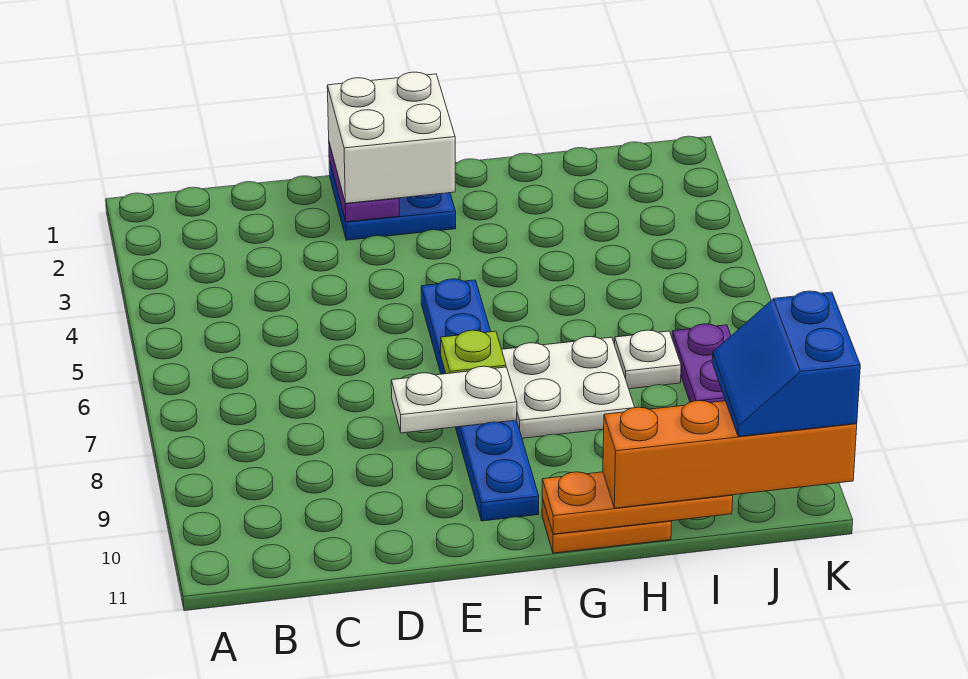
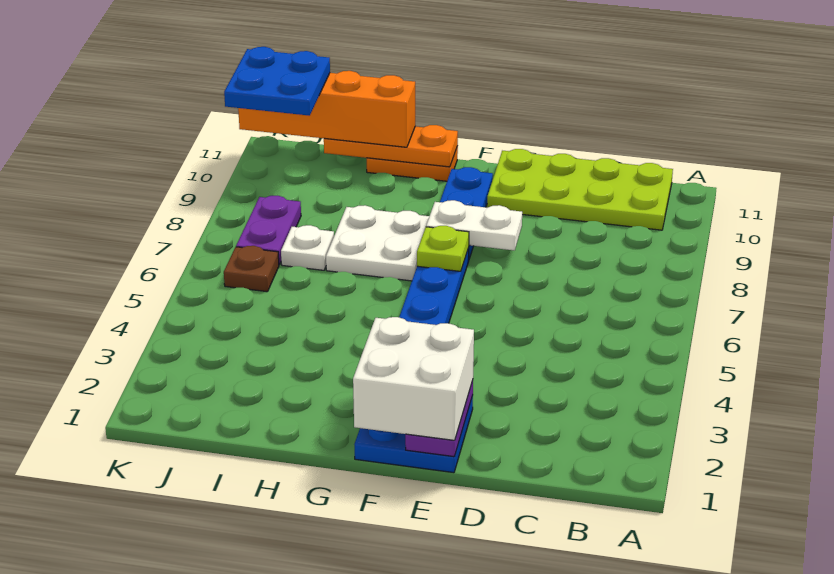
none -> lime 2x4 plate [487,149,673,230]
none -> brown 1x1 plate [224,246,279,292]
blue 2x2 slope [712,291,860,437] -> blue 2x2 plate [224,47,330,116]

